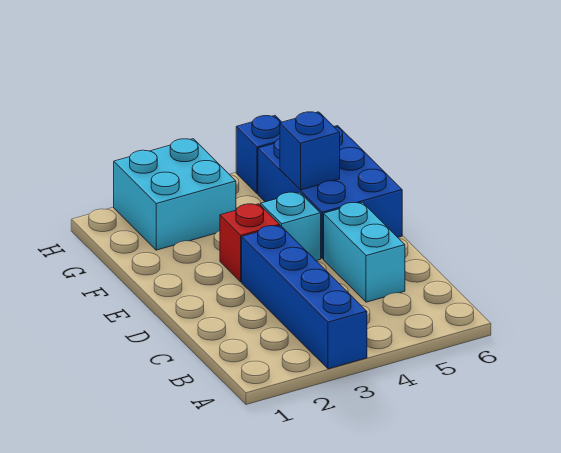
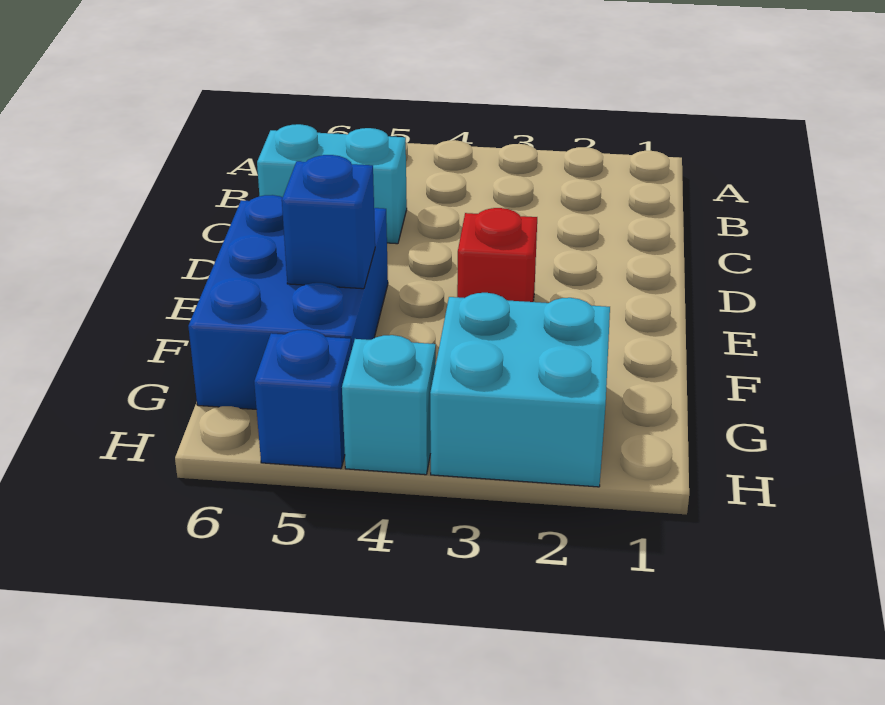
blue 1x4 brick [242,226,367,369] -> none
cyan 1x2 brick [324,202,405,302] -> cyan 1x2 brick turned to [257,124,407,244]
cyan 1x1 brick [261,192,321,261] -> cyan 1x1 brick moved to [342,335,436,475]

